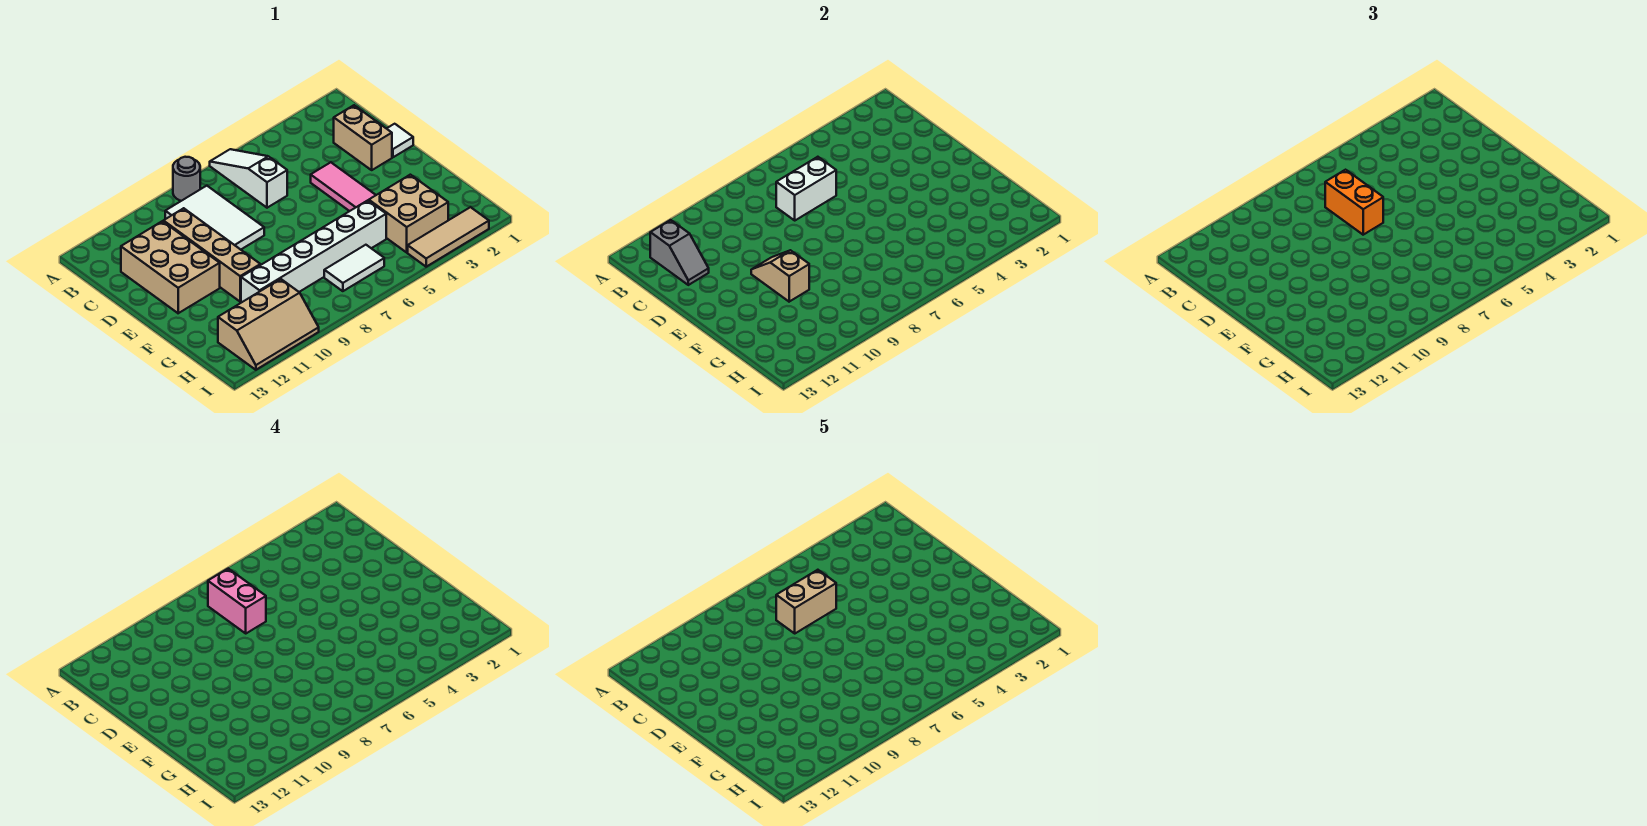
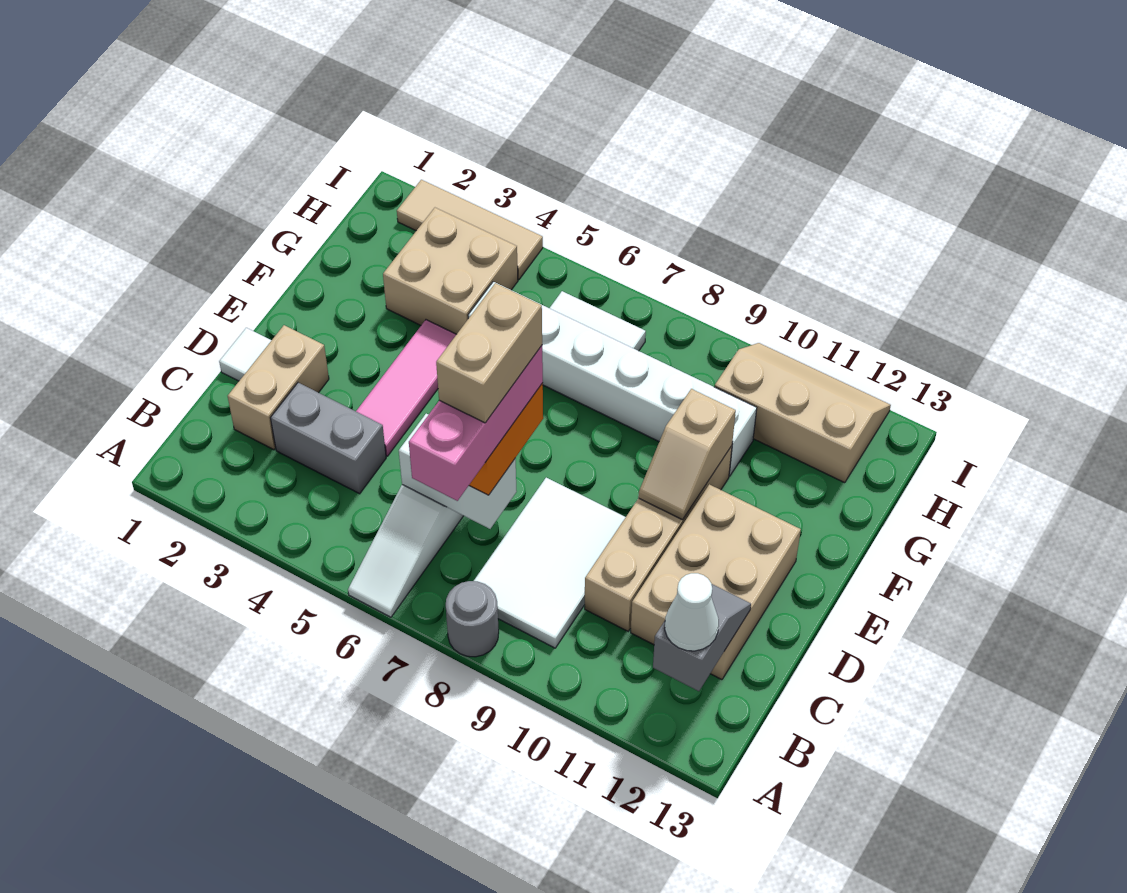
pink 1x2 brick [208,569,266,633] -> pink 1x3 brick [409,346,543,501]
none -> white 1x1 cone [665,573,719,651]
none -> grey 1x2 brick [271,383,386,494]
tan 1x2 brick [776,570,836,633] -> tan 1x2 brick turned to [436,283,542,423]

